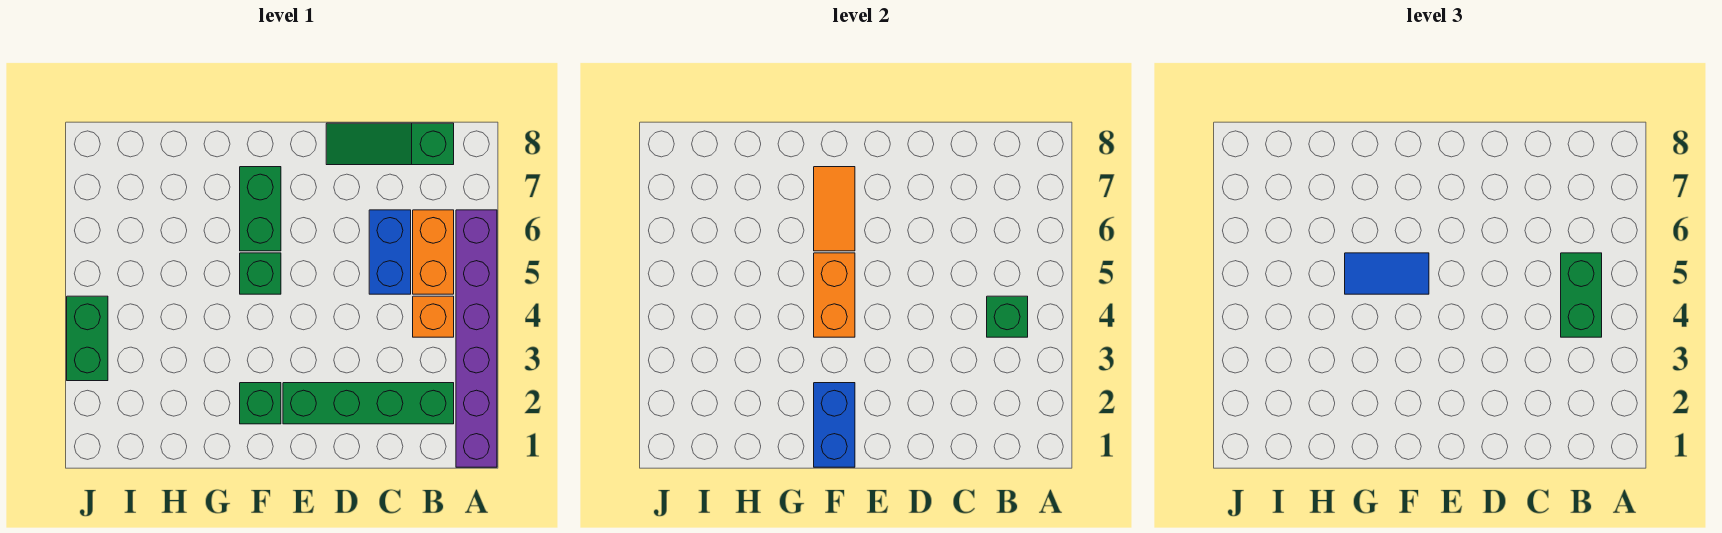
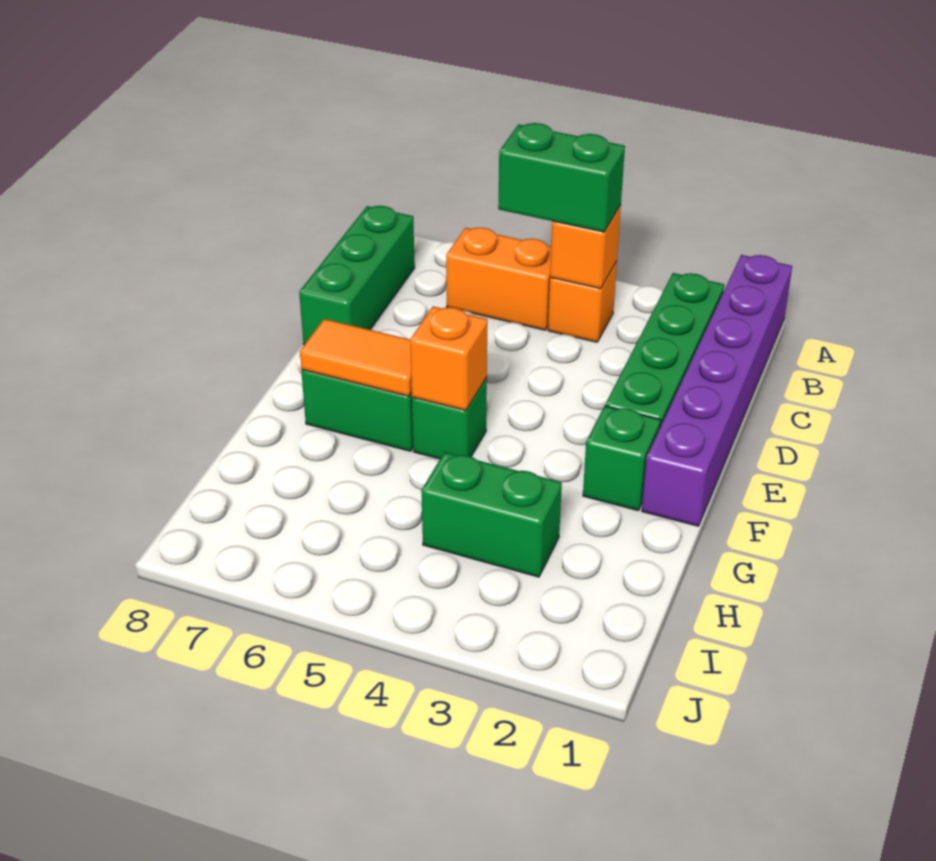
purple 1x6 brick [456,210,497,467] -> purple 1x6 brick turned to [642,255,792,526]
green 1x1 brick [987,296,1028,337] -> orange 1x1 brick [550,205,621,289]
green 1x3 slope [326,123,454,165] -> green 1x3 brick [299,206,415,345]
blue 1x2 brick [369,210,411,294] -> none
blue 1x2 brick [814,383,855,467] -> none
orange 1x2 brick [814,253,855,337] -> orange 1x1 brick [410,306,487,411]
blue 1x2 tile [1345,253,1429,294] -> none
green 1x2 brick [67,296,108,381] -> green 1x2 brick moved to [421,452,562,577]

